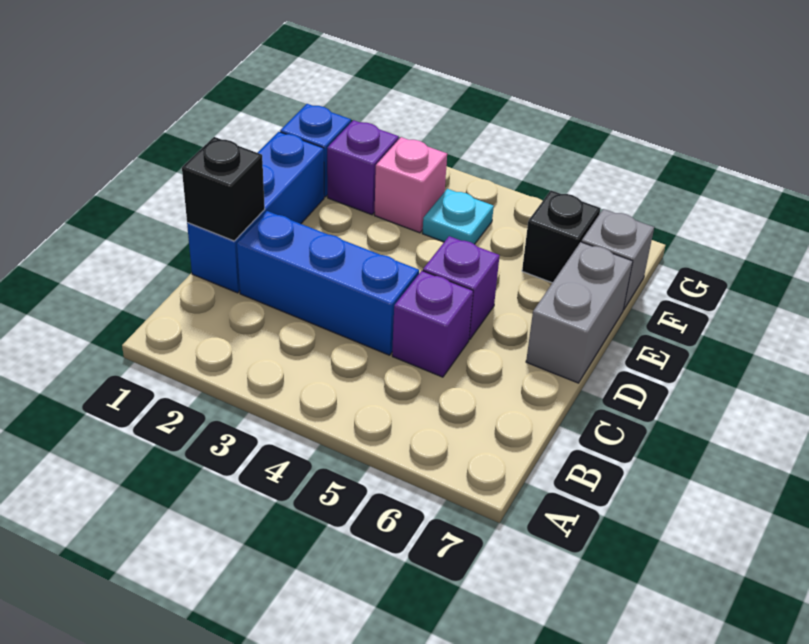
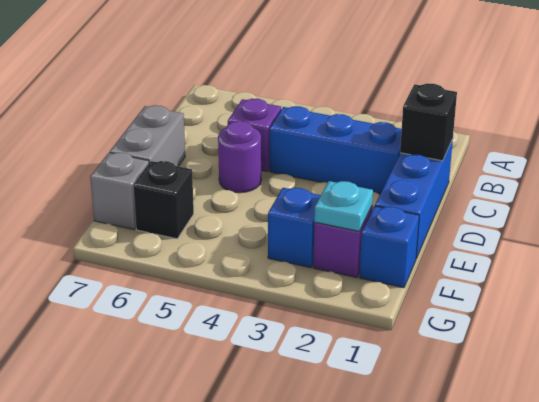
purple 1x1 brick [423,236,500,340] -> purple 1x1 round brick [218,121,261,193]
pink 1x1 brick [374,137,447,233] -> blue 1x1 brick [268,188,321,268]
cyan 1x1 plate [422,189,494,244] -> cyan 1x1 plate moved to [314,181,373,231]

